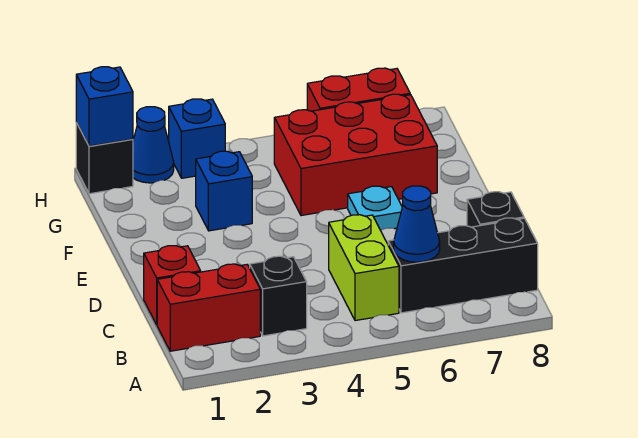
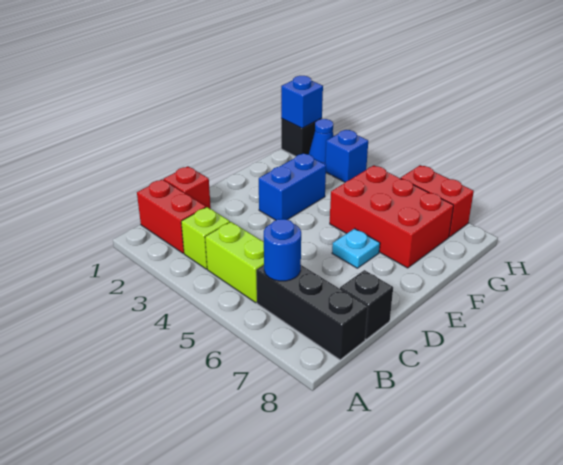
black 1x1 brick [250,256,307,336] -> lime 1x1 brick [181,207,230,269]
lime 1x2 brick [329,215,399,321] -> lime 1x2 brick turned to [205,222,264,303]
blue 1x1 cone [394,186,440,262] -> blue 1x1 round brick [264,219,301,281]
blue 1x1 brick [196,151,252,231] -> blue 1x2 brick [259,153,326,220]

